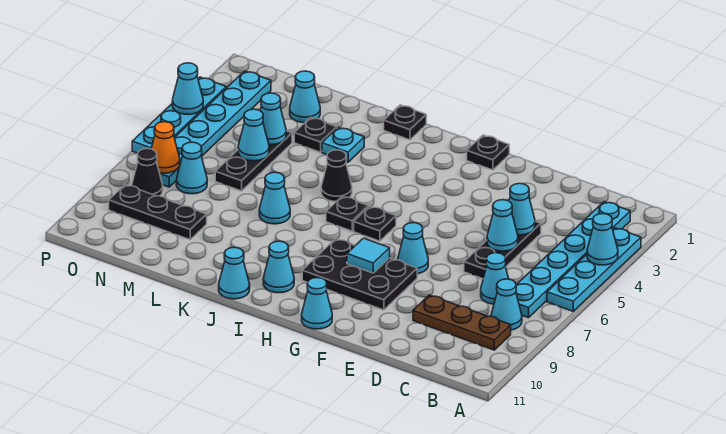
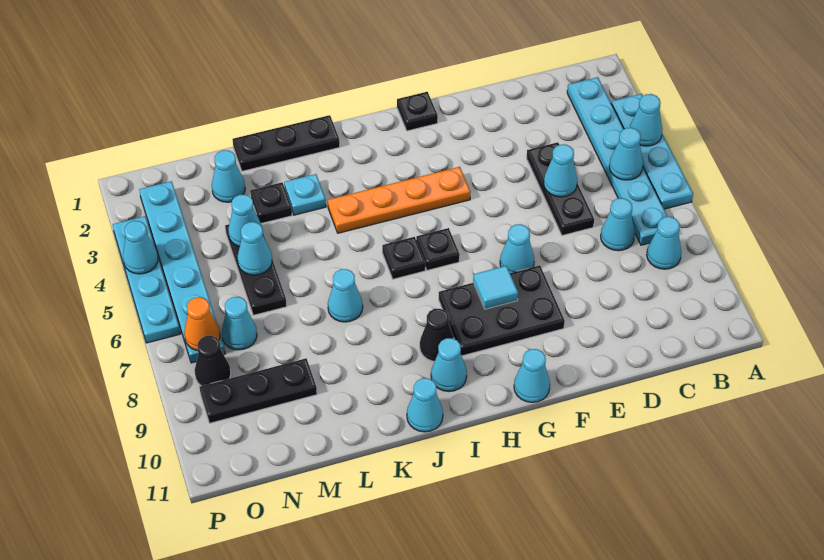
brown 1x3 plate [413,295,511,350] -> none
cyan 1x1 cone [509,183,535,235] -> cyan 1x1 cone moved to [609,128,643,180]
none -> orange 1x4 plate [328,167,471,233]
black 1x1 plate [384,105,426,140] -> black 1x3 plate [233,115,340,171]
black 1x1 cone [321,150,352,201] -> black 1x1 cone moved to [420,309,454,361]

